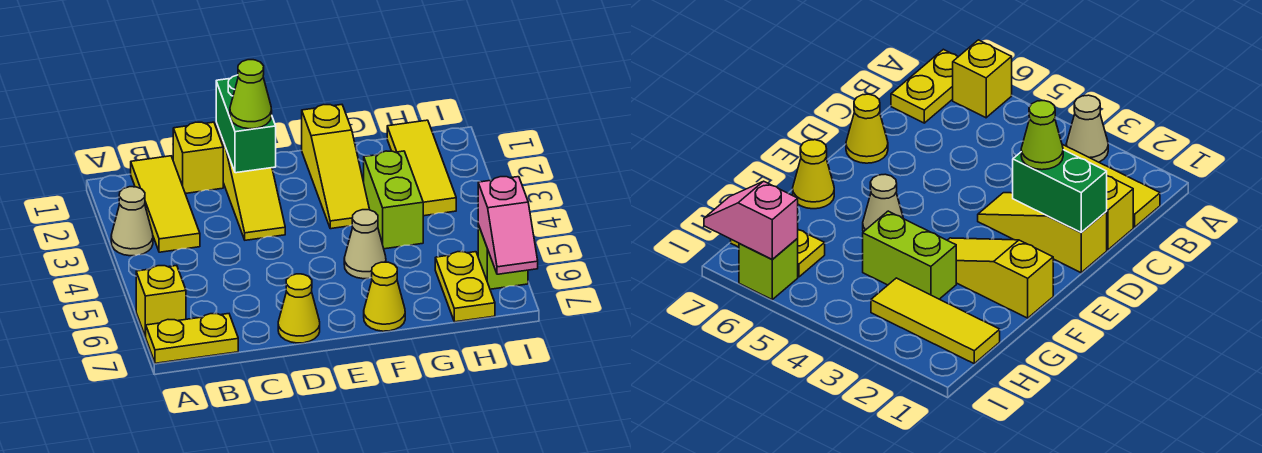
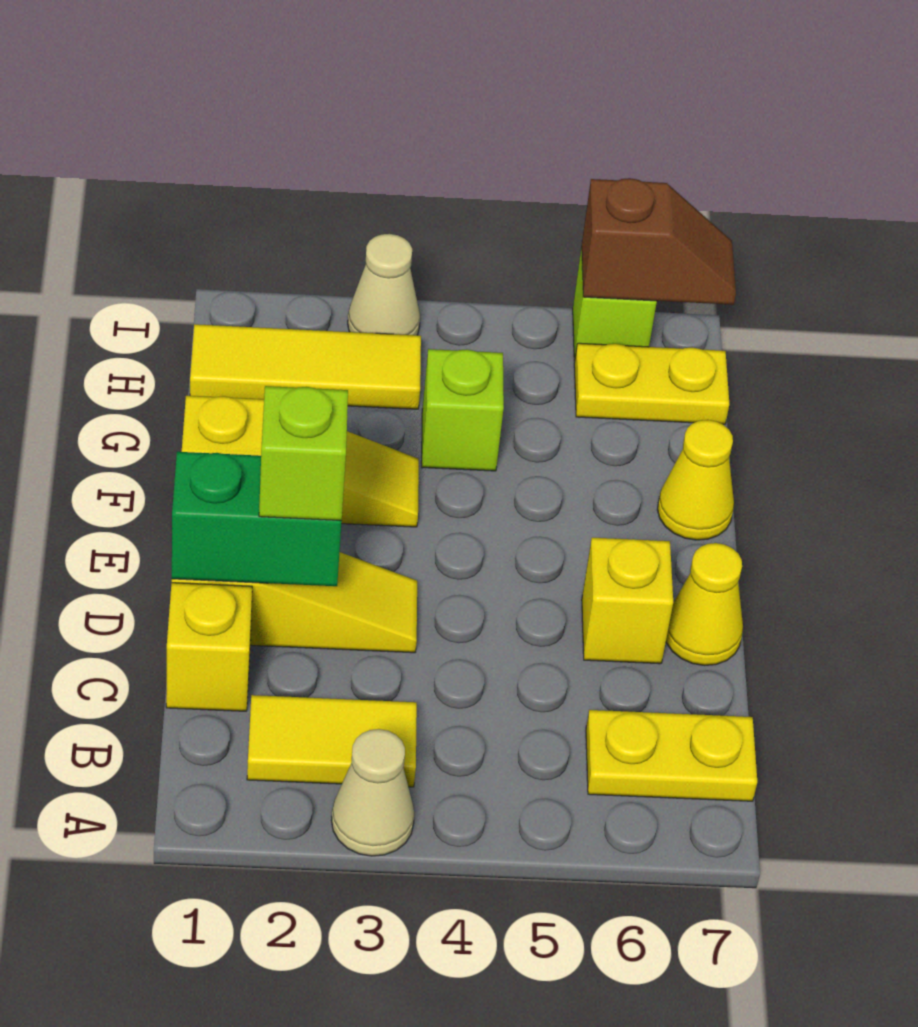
yellow 1x1 brick [136,265,186,337] -> yellow 1x1 brick moved to [582,538,673,664]
yellow 1x2 plate [146,314,238,363] -> yellow 1x2 plate turned to [586,710,757,801]
yellow 1x3 tile [131,156,200,252] -> yellow 1x2 tile [247,695,417,787]
lime 1x1 cone [230,60,272,129] -> lime 1x1 brick [259,386,348,521]
tan 1x1 cone [344,210,386,279] -> tan 1x1 cone moved to [348,234,420,335]
lime 1x2 brick [364,151,423,249] -> lime 1x1 brick [422,349,504,471]
pink 1x2 slope [478,177,538,274] -> brown 1x2 slope [582,178,736,305]

